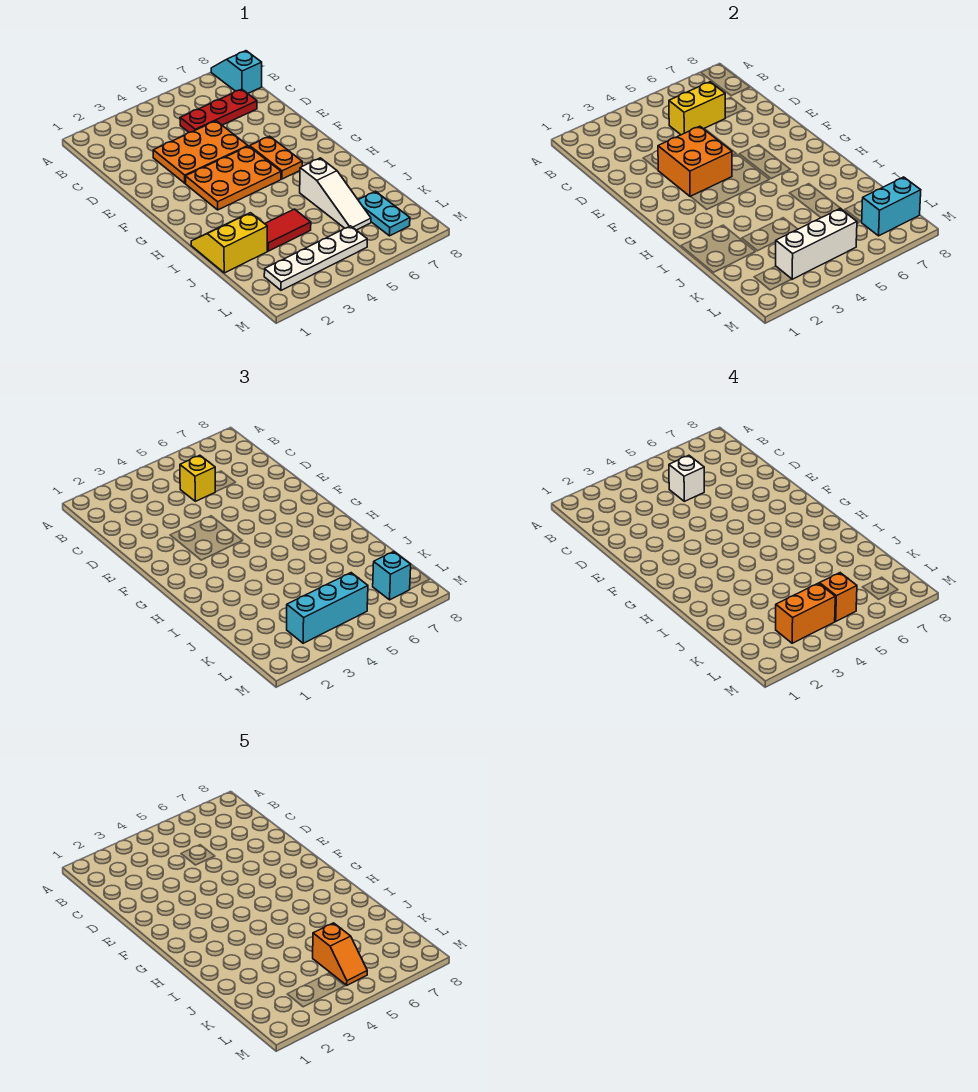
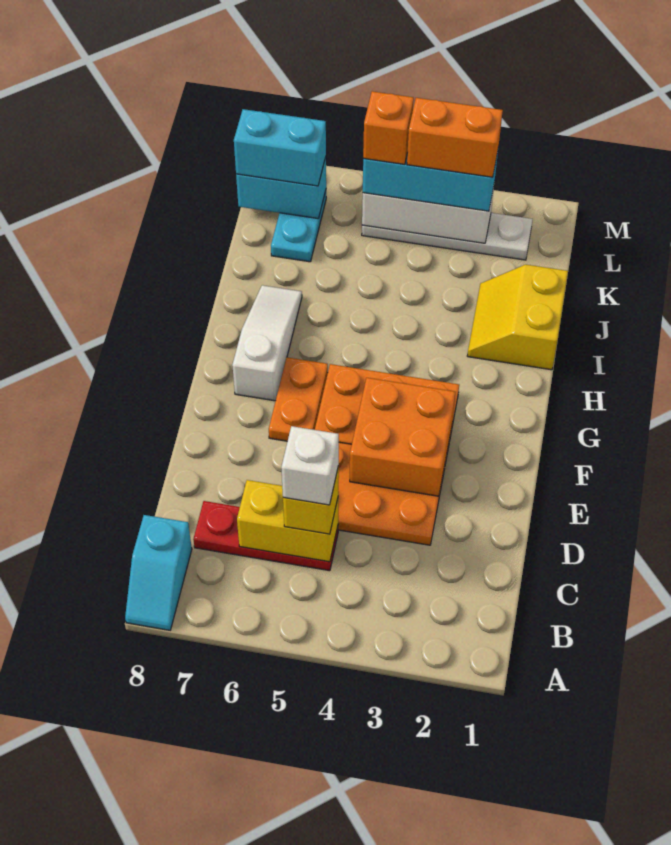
yellow 2x2 slope [191,213,267,273] -> yellow 2x2 slope turned to [467,265,568,370]
white 1x3 slope [300,158,371,230] -> white 1x3 slope moved to [232,285,302,401]
red 1x2 tile [265,209,311,251] -> none
orange 1x2 slope [313,923,367,985] -> none
cyan 1x1 brick [373,552,411,600] -> cyan 1x2 brick [234,109,326,186]

